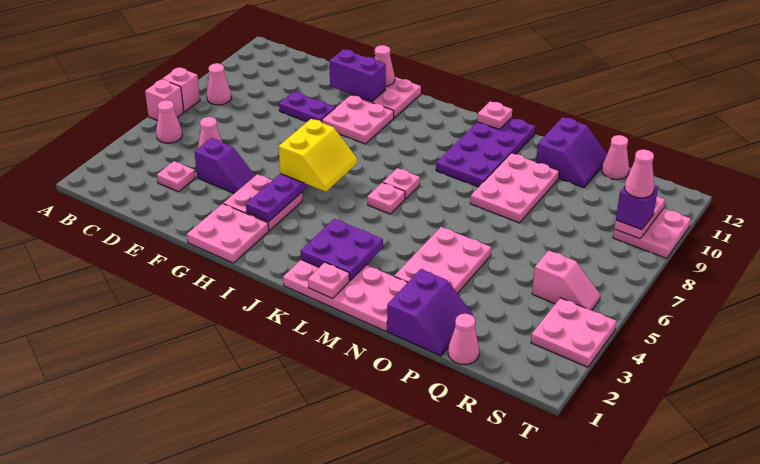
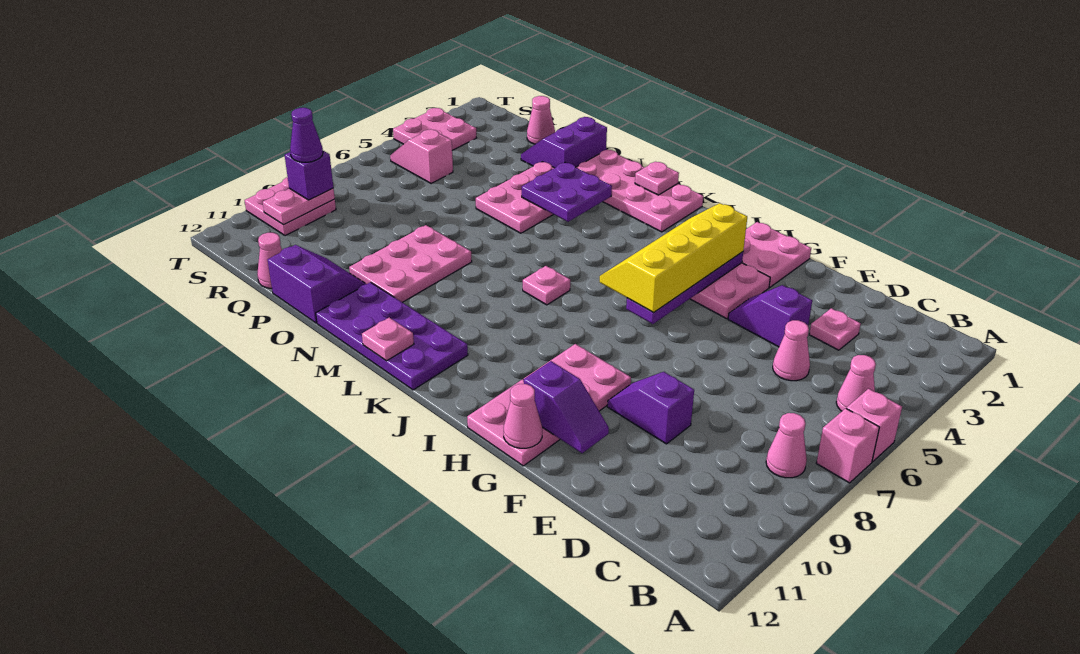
purple 1x2 plate [279,92,335,122] -> purple 1x2 slope [607,372,694,444]
purple 1x2 brick [329,49,386,101] -> purple 1x2 slope [524,361,609,453]
yellow 2x2 slope [279,119,357,192] -> yellow 2x4 slope [600,203,747,313]
purple 2x2 plate [301,219,383,281] -> purple 2x2 plate moved to [522,162,612,222]
pink 1x1 plate [367,182,405,214] -> none
purple 2x4 plate [436,118,535,187] -> purple 2x4 plate turned to [316,282,468,390]
purple 2x2 slope [536,117,607,188] -> purple 2x2 slope turned to [268,245,366,323]
pink 1x1 cone [625,149,655,198] -> purple 1x1 cone [290,108,323,162]

